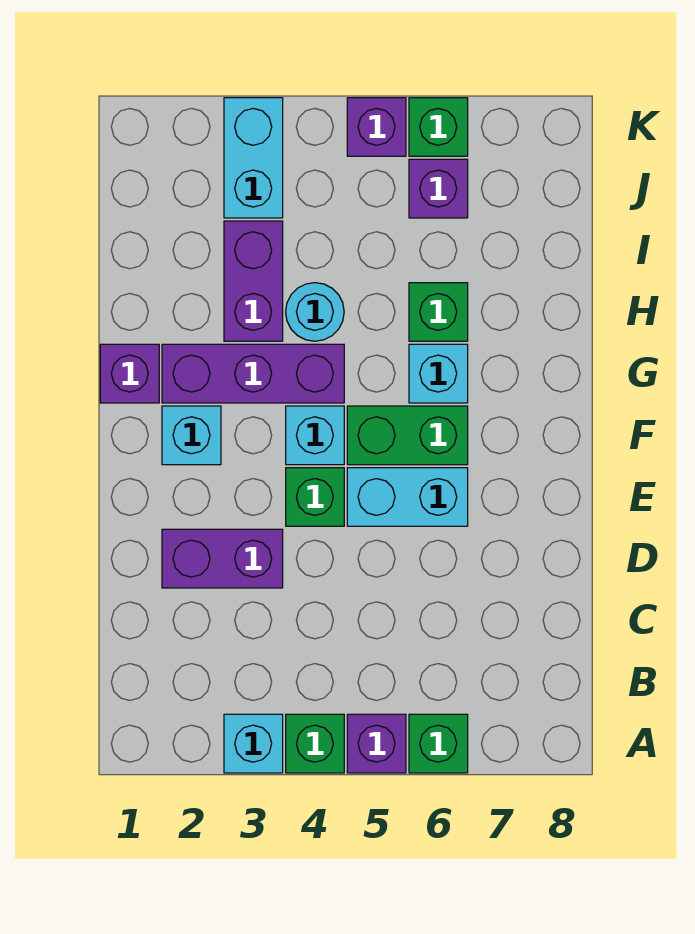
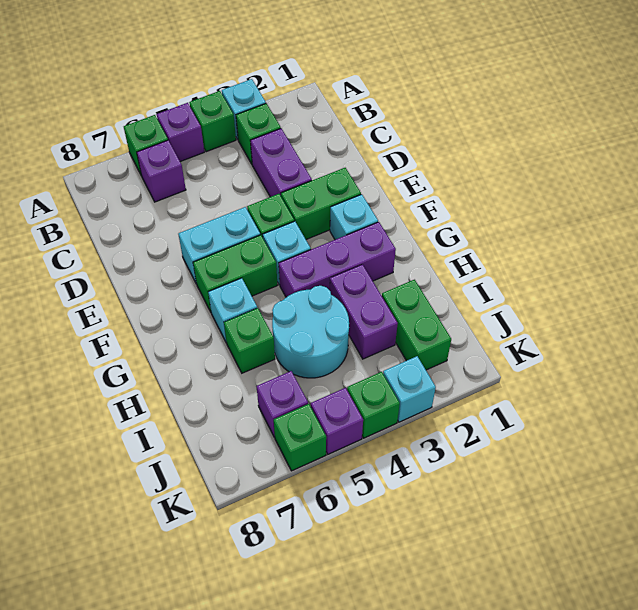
none -> green 1x1 brick [236,104,281,164]
purple 1x2 brick [162,529,283,588] -> purple 1x2 brick turned to [250,128,312,197]
none -> green 1x2 brick [281,168,361,239]
purple 1x1 brick [100,344,159,403] -> purple 1x1 brick moved to [137,140,186,202]
cyan 1x1 round brick [286,283,344,341] -> cyan 2x2 round brick [272,286,349,378]
none -> green 1x2 brick [382,280,451,370]
cyan 1x2 brick [224,98,283,218] -> cyan 1x1 brick [383,356,436,422]
none -> green 1x1 brick [347,372,400,438]

